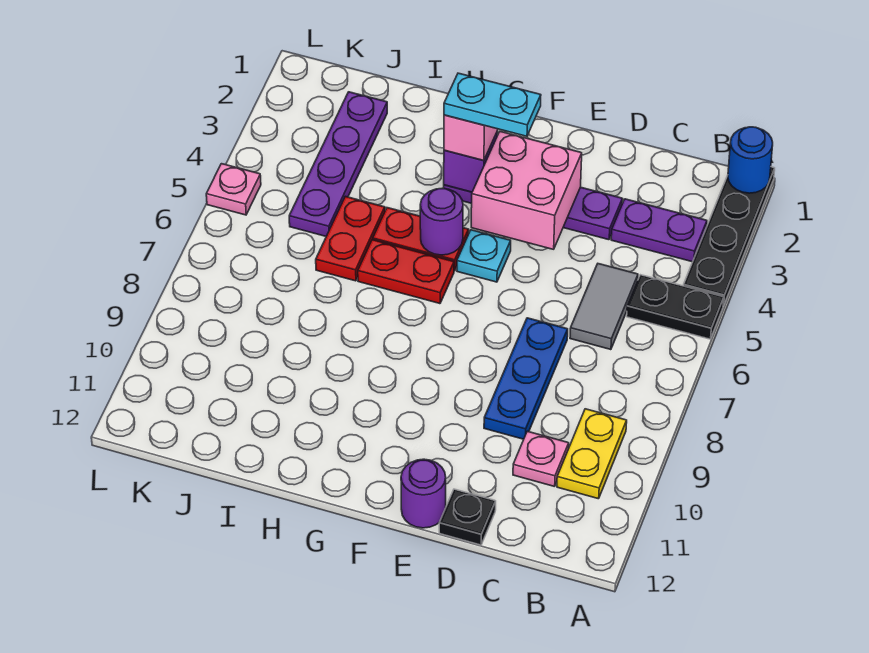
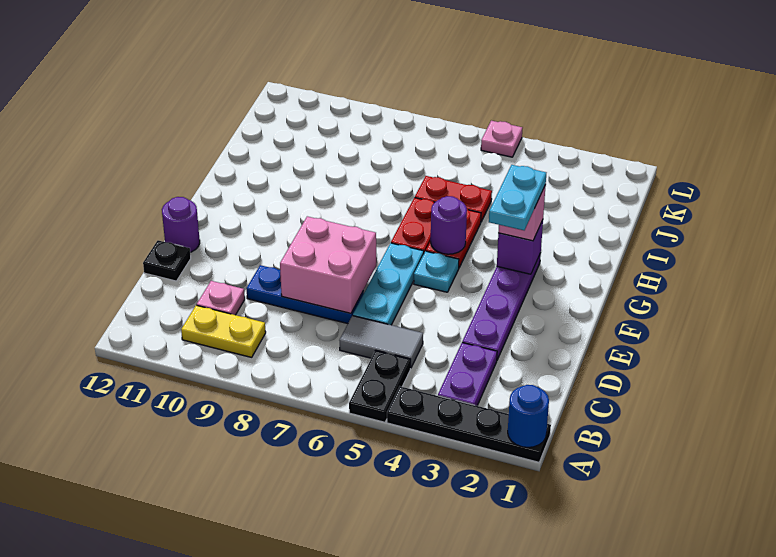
none -> cyan 1x3 plate [353,243,424,325]
pink 2x2 brick [471,132,582,249] -> pink 2x2 brick moved to [280,216,376,313]
purple 1x4 plate [289,92,387,236] -> none

